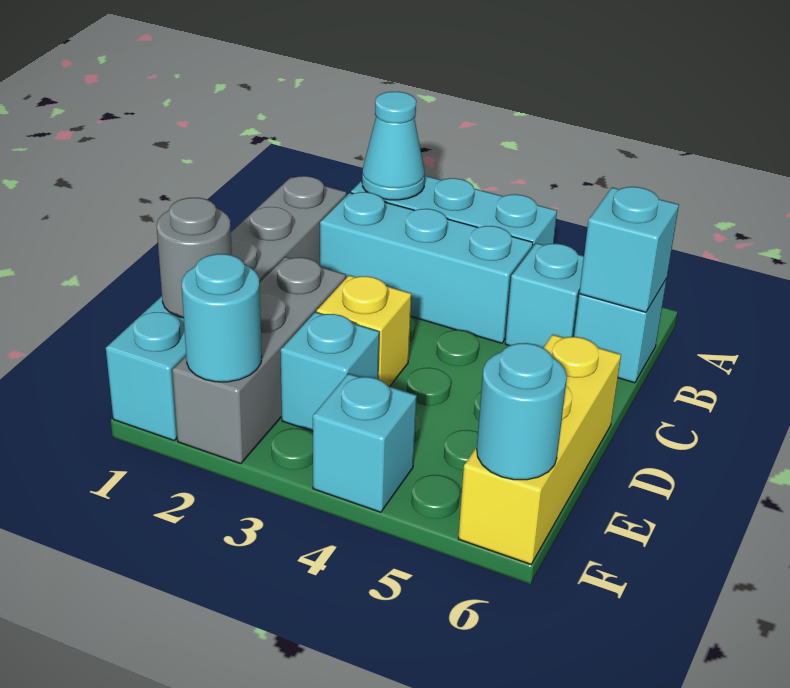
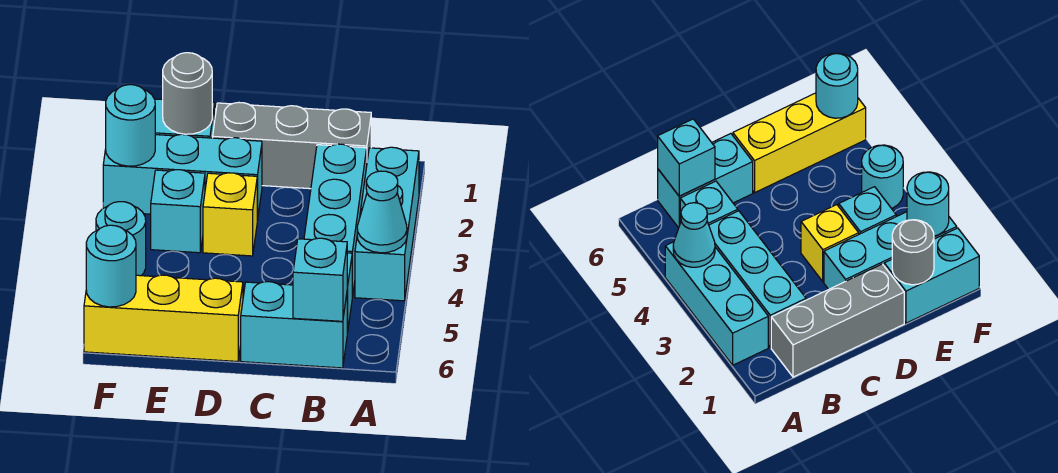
cyan 1x1 cone [362,92,425,200] -> cyan 1x1 cone moved to [357,171,407,253]
cyan 1x1 brick [574,279,667,383] -> cyan 1x2 brick [241,282,347,368]
grey 1x3 brick [172,257,346,464] -> cyan 1x3 brick [103,134,262,220]
cyan 1x1 brick [313,374,417,512] -> cyan 1x1 round brick [96,202,146,276]

